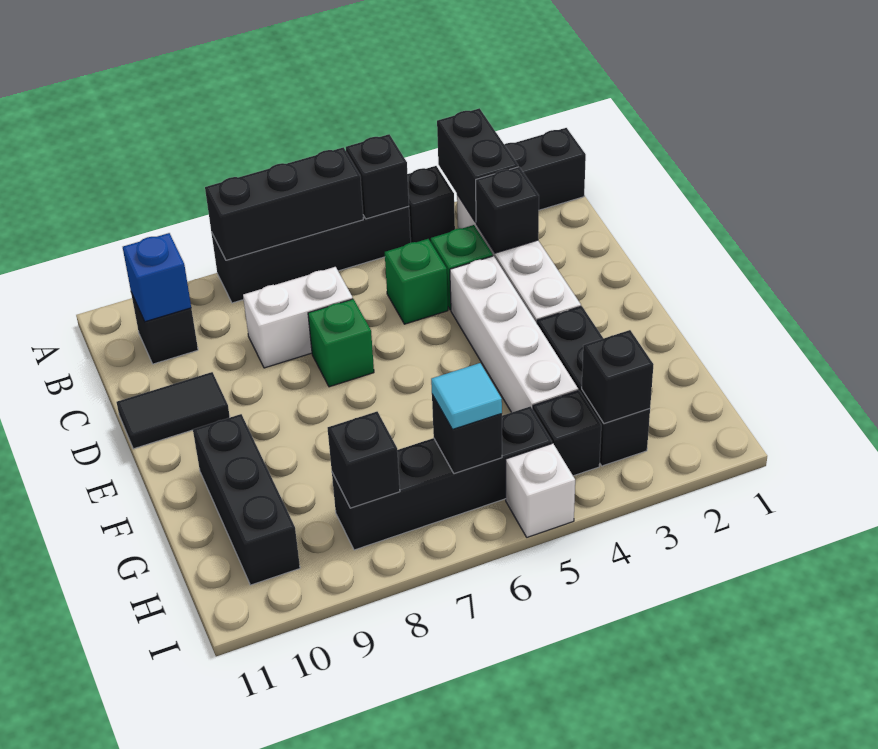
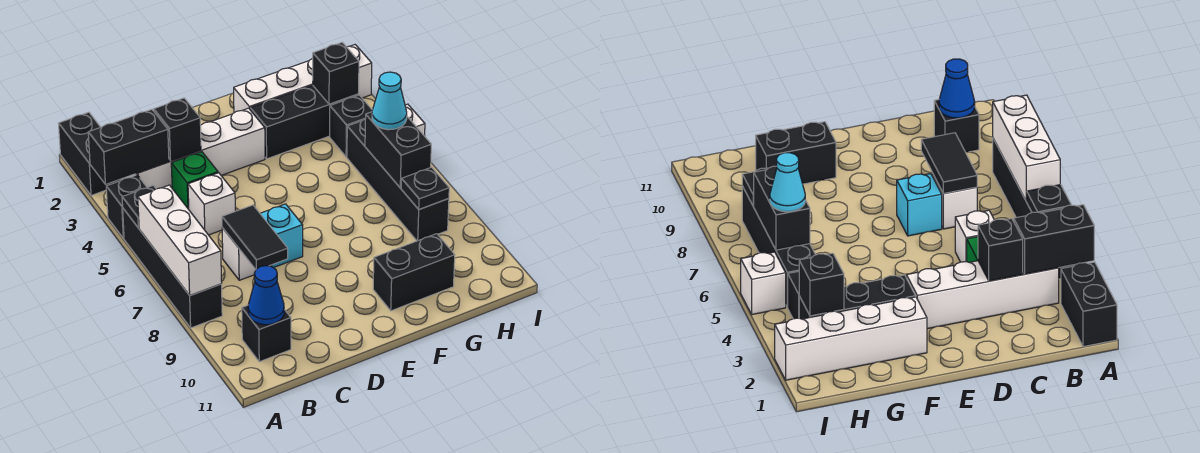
black 1x1 brick [346,134,409,219] -> black 1x1 plate [122,185,156,228]
black 1x3 brick [205,147,363,260] -> white 1x3 brick [138,185,222,295]
blue 1x1 brick [123,233,191,322] -> blue 1x1 cone [248,266,284,325]
green 1x1 brick [385,239,448,324] -> white 1x1 brick [188,173,235,235]
white 1x2 brick [243,267,353,368] -> white 1x1 brick [222,228,256,280]
white 1x4 brick [450,256,578,413] -> white 1x4 brick moved to [234,45,372,113]
green 1x1 brick [308,299,374,387] -> cyan 1x1 brick [260,204,303,268]
black 1x2 tile [117,372,230,449] -> black 1x2 tile moved to [222,205,288,269]
black 1x3 brick [193,414,300,585] -> black 1x2 brick [373,234,455,311]
black 1x1 brick [432,395,502,474] -> black 1x2 brick [365,112,431,188]
cyan 1x1 tile [431,363,502,429] -> cyan 1x1 cone [372,72,407,130]
black 1x1 brick [328,412,400,508] -> black 1x1 plate [401,167,449,209]

